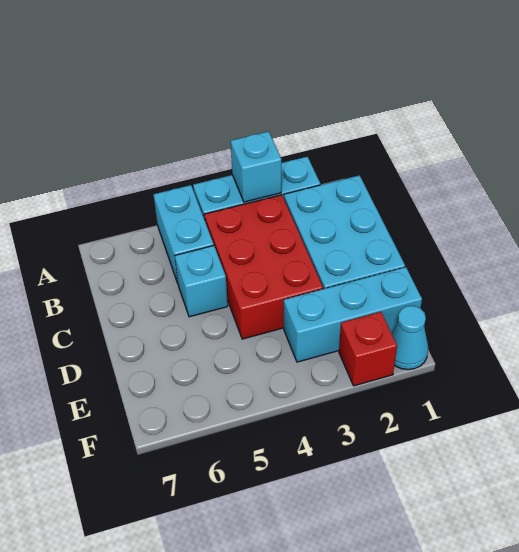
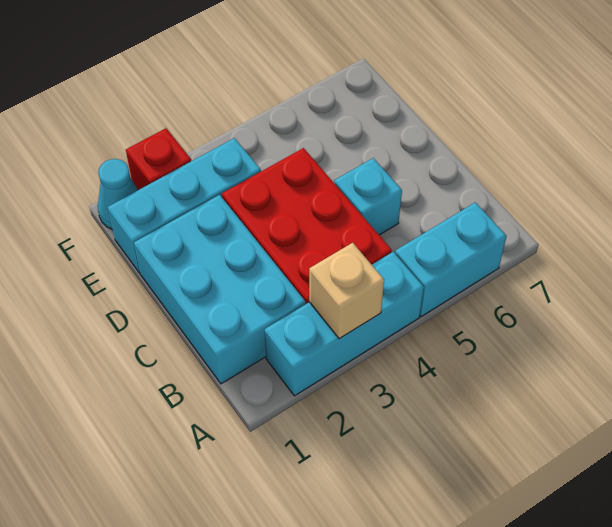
cyan 1x1 brick [231,131,281,202] -> tan 1x1 brick [309,243,384,339]
cyan 1x2 brick [153,185,214,283] -> cyan 1x2 brick turned to [395,202,506,317]

